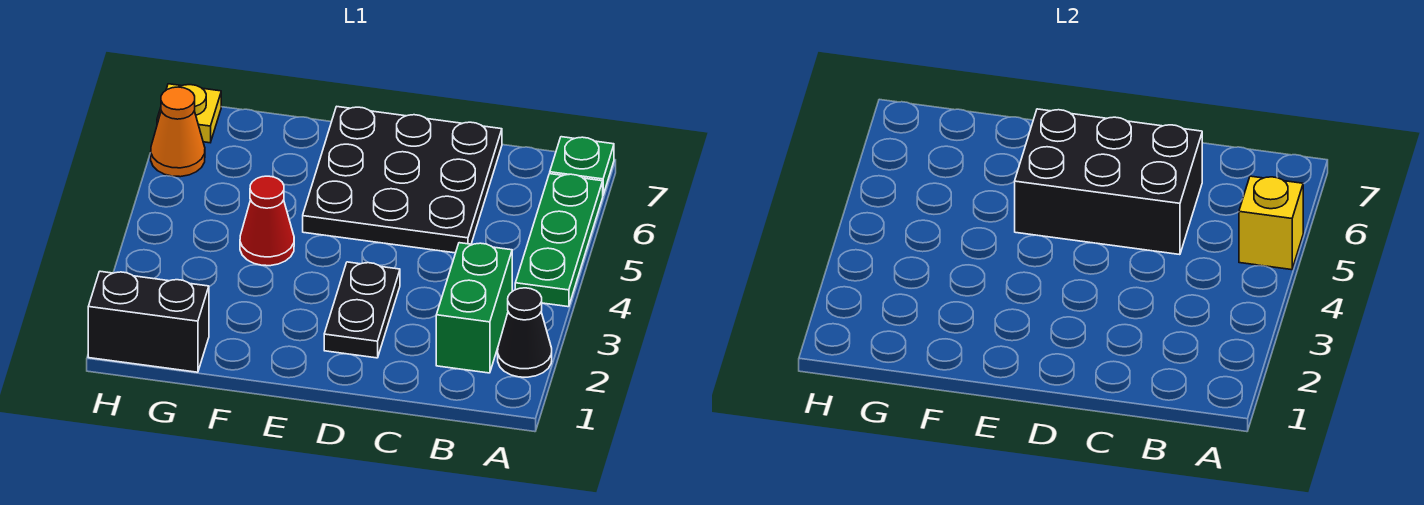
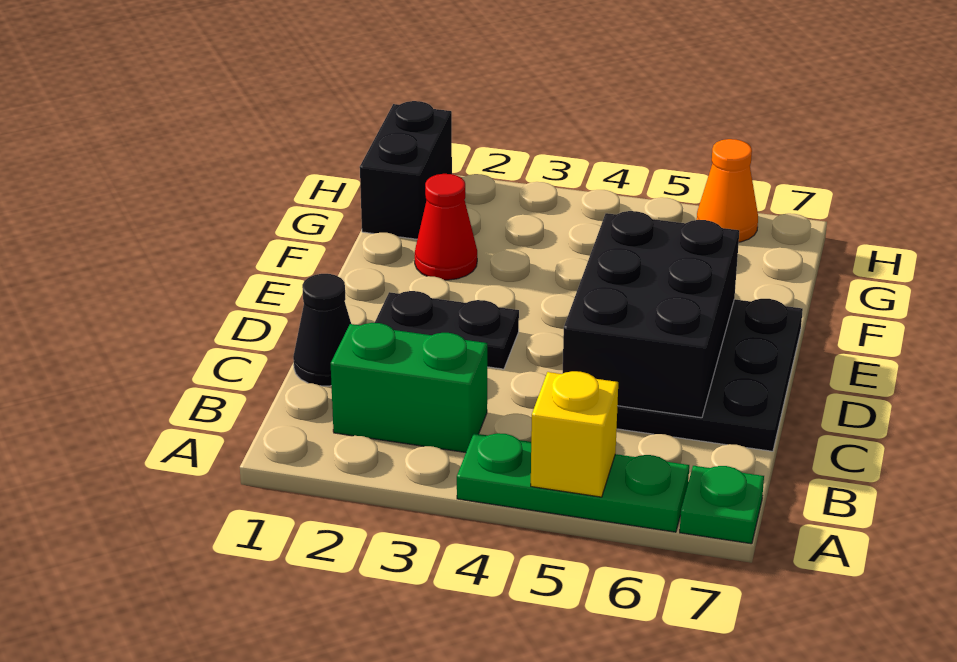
black 1x1 cone [498,288,552,377] -> black 1x1 cone moved to [293,274,351,386]
red 1x1 cone [240,176,294,266] -> red 1x1 cone moved to [415,174,477,280]
yellow 1x1 plate [157,84,221,143] -> none

